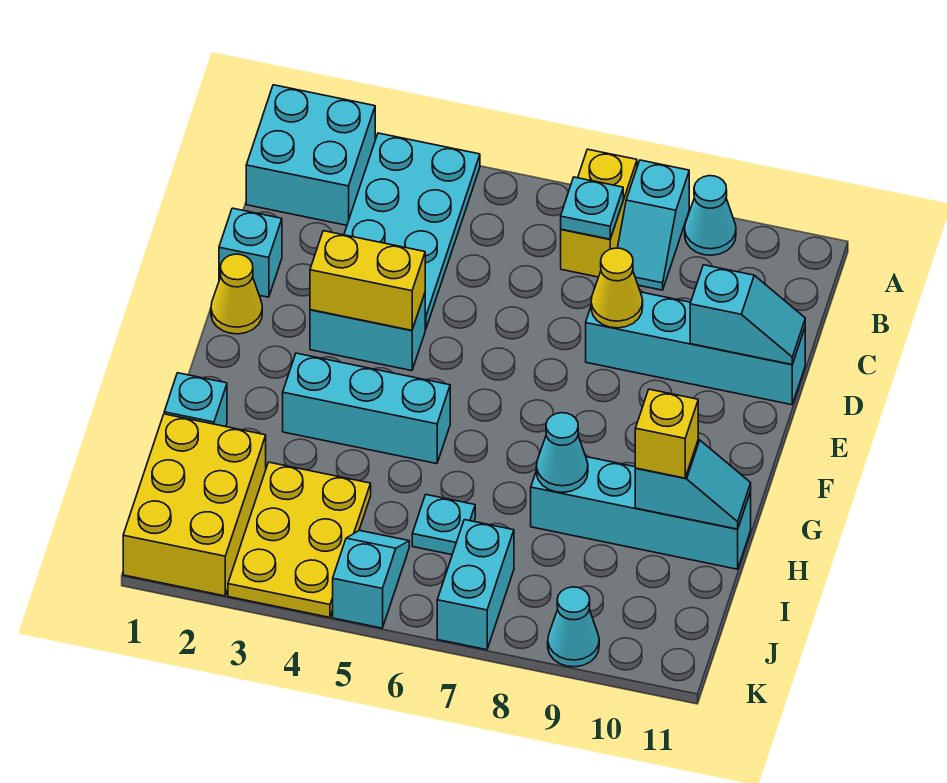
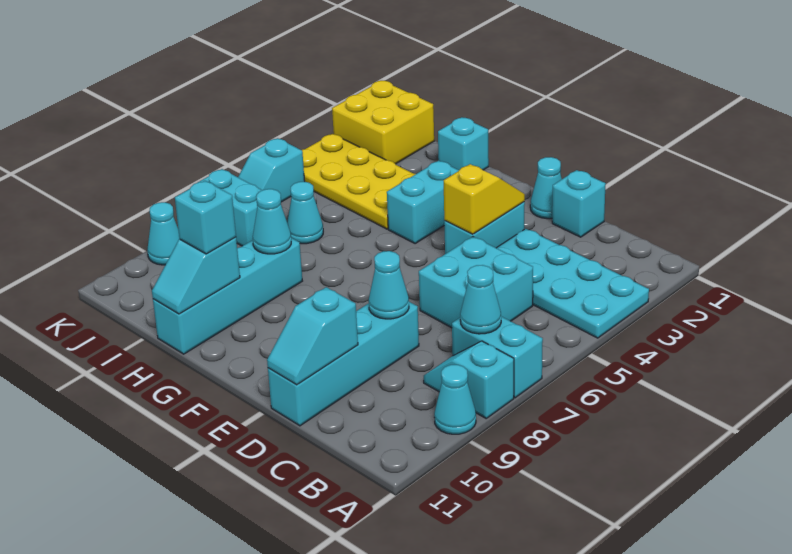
cyan 2x2 brick [246,85,375,225] -> cyan 2x2 brick moved to [419,237,533,328]
yellow 1x2 brick [561,149,637,277] -> cyan 1x2 brick [452,316,543,398]
cyan 1x1 plate [561,177,623,239] -> cyan 1x1 cone [460,265,501,334]
yellow 1x1 cone [591,248,643,328] -> cyan 1x1 cone [369,251,409,319]
yellow 1x1 cone [211,254,262,334] -> cyan 1x1 cone [530,157,562,219]
yellow 1x2 brick [310,231,425,330] -> yellow 1x2 slope [443,164,525,234]
cyan 1x3 brick [283,353,450,464] -> cyan 1x2 brick [387,160,459,244]
yellow 1x1 brick [635,389,698,478] -> cyan 1x1 brick [175,181,236,254]
yellow 2x3 brick [123,414,266,596] -> yellow 2x2 brick [332,81,434,164]
yellow 2x3 plate [228,462,371,617] -> yellow 2x4 plate [302,134,415,229]
cyan 1x1 plate [412,495,475,555] -> cyan 1x1 cone [287,182,323,244]
cyan 1x2 slope [333,530,409,628] -> cyan 1x2 slope turned to [238,138,305,202]

